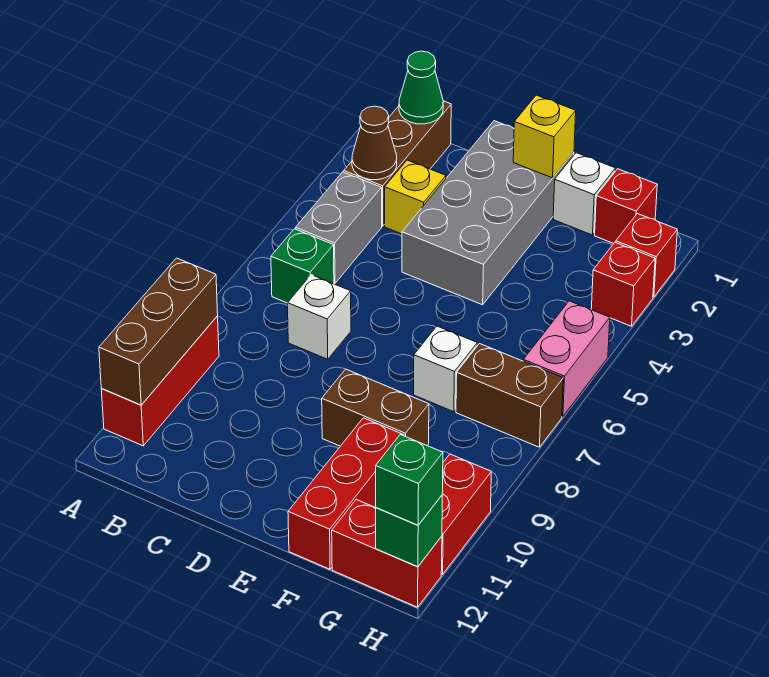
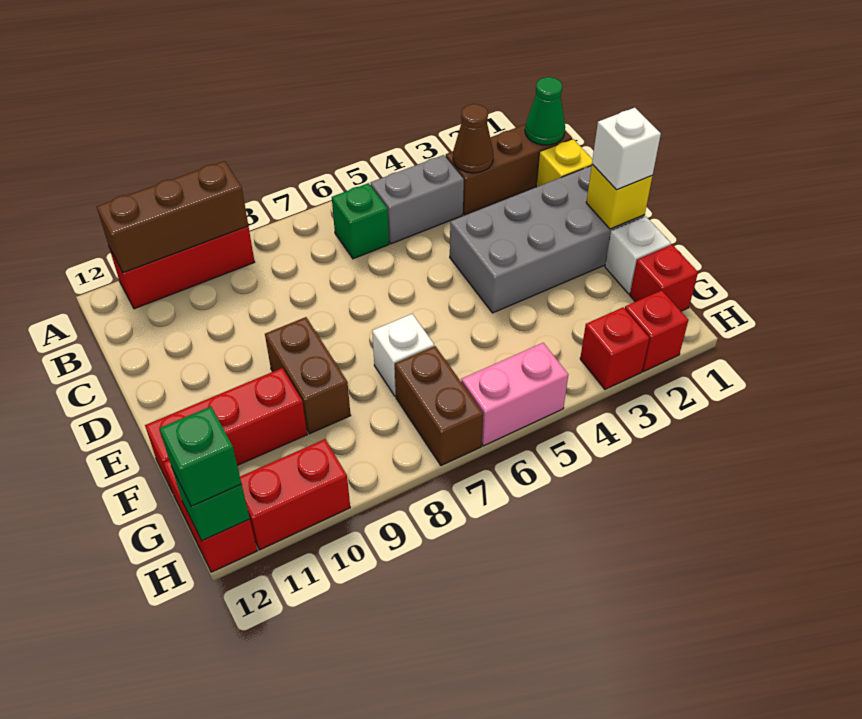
yellow 1x1 brick [385,160,446,234] -> yellow 1x1 brick moved to [536,139,592,187]
white 1x1 brick [288,275,351,359] -> white 1x1 brick moved to [592,108,661,190]

